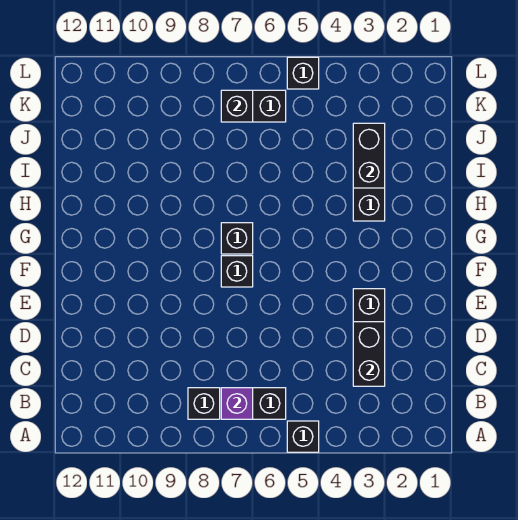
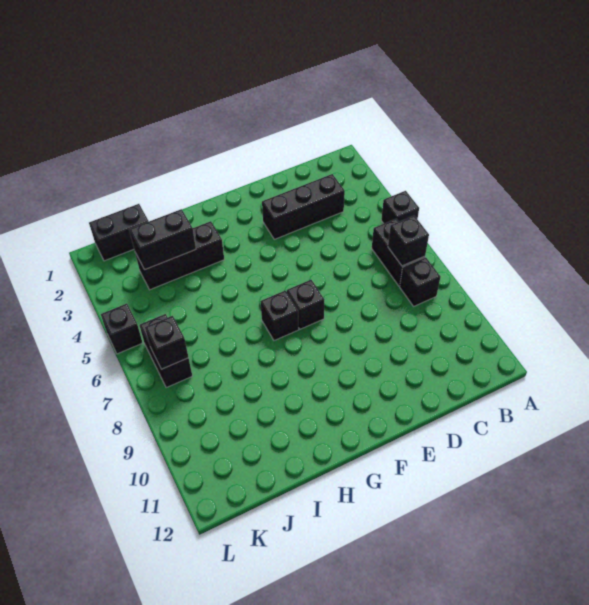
purple 1x1 brick [221,388,253,419] -> black 1x1 brick [388,216,429,266]
black 1x2 brick [353,322,385,386] -> black 1x2 brick moved to [89,204,149,261]

